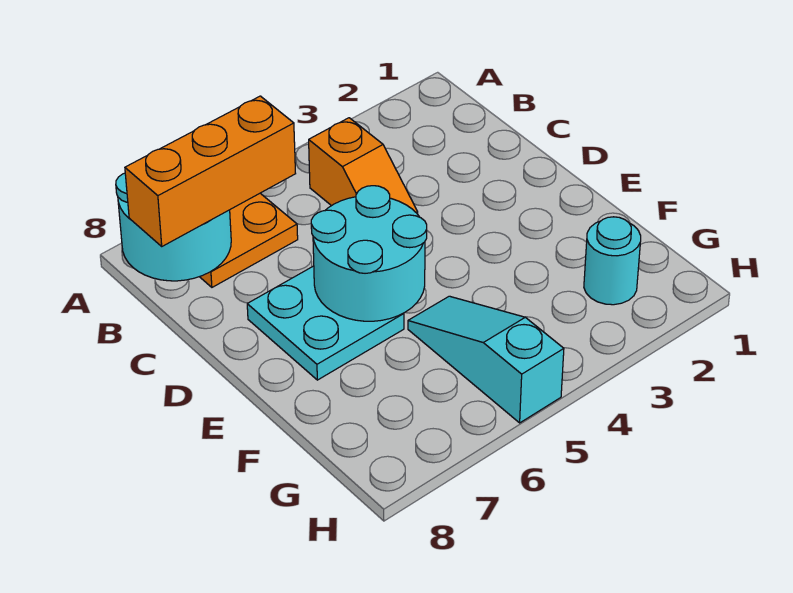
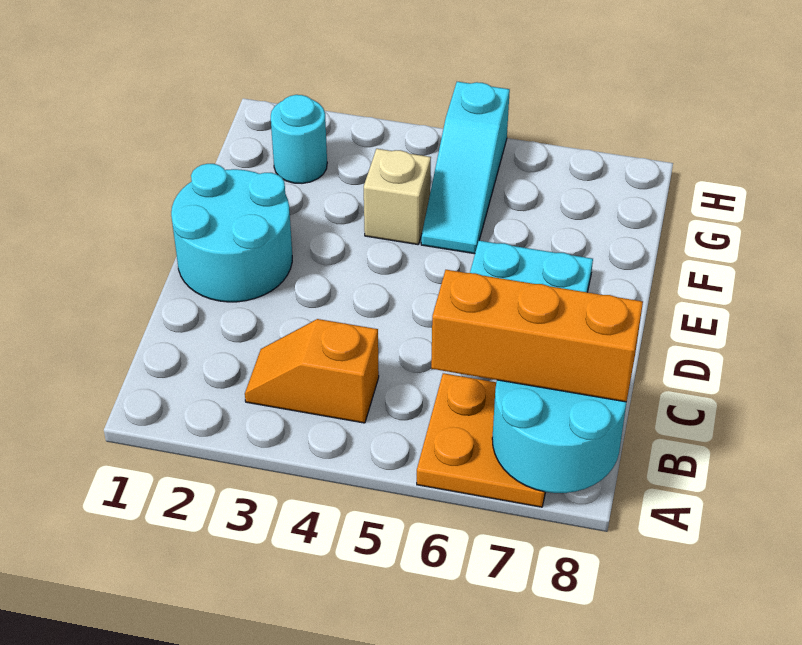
orange 1x2 slope [309,118,418,214] -> orange 1x2 slope turned to [245,319,379,423]
cyan 2x2 round brick [311,186,427,321] -> cyan 2x2 round brick moved to [171,164,292,302]
none -> tan 1x1 brick [364,149,431,245]

